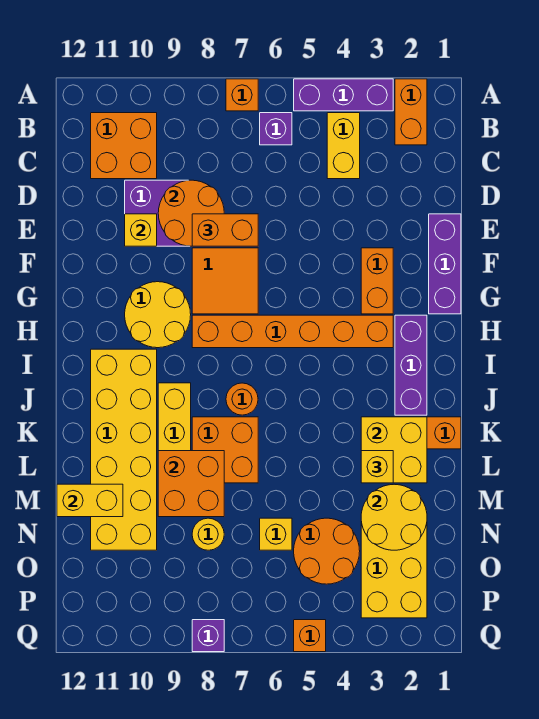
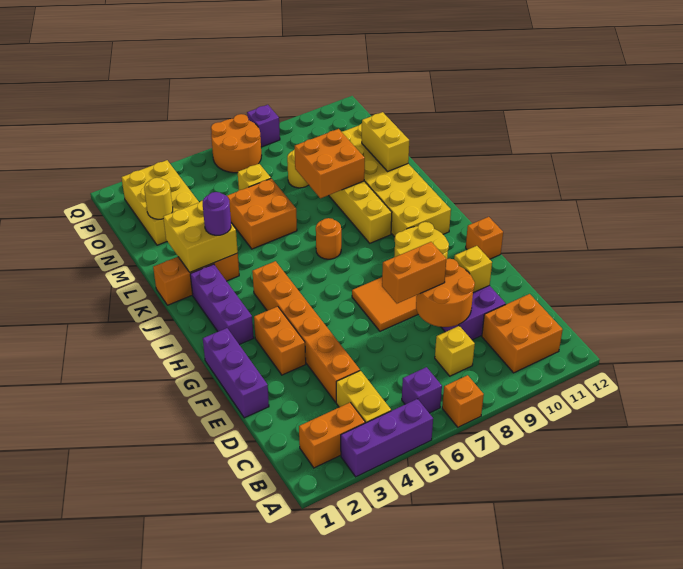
orange 1x2 brick [395,79,427,145] -> orange 1x2 brick turned to [299,403,365,468]
orange 1x6 brick [192,315,393,348] -> orange 1x6 brick turned to [252,261,360,402]
none -> purple 1x1 round brick [203,192,231,235]
orange 2x2 brick [192,417,258,483] -> orange 2x2 brick moved to [227,178,297,249]
yellow 1x1 brick [361,451,393,483] -> yellow 1x1 brick moved to [435,326,475,376]
yellow 2x2 round brick [361,484,427,550] -> yellow 1x1 round brick [144,178,173,219]
yellow 1x2 brick [57,484,123,517] -> yellow 1x2 brick turned to [362,112,409,171]
orange 2x2 round brick [294,518,360,584] -> orange 2x2 round brick moved to [211,114,262,173]
orange 1x1 brick [294,620,326,652] -> orange 1x1 brick moved to [466,217,503,259]

